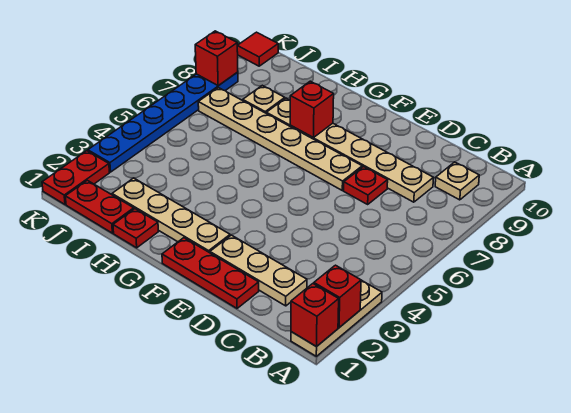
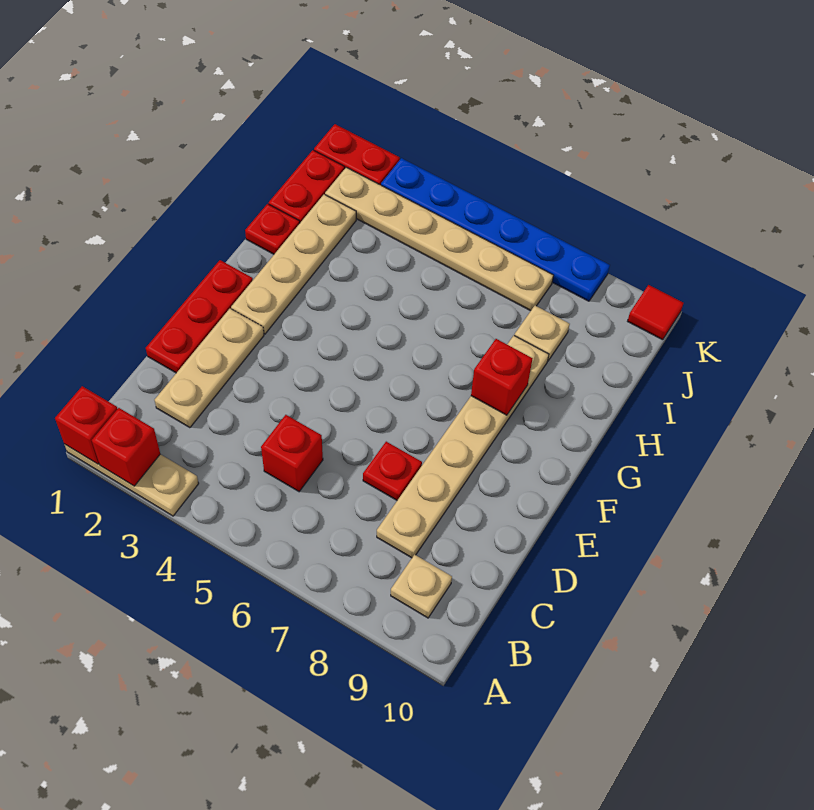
tan 1x6 plate [198,88,362,190] -> tan 1x6 plate turned to [325,167,553,311]
red 1x1 brick [195,31,238,86] -> red 1x1 brick moved to [261,415,323,491]

